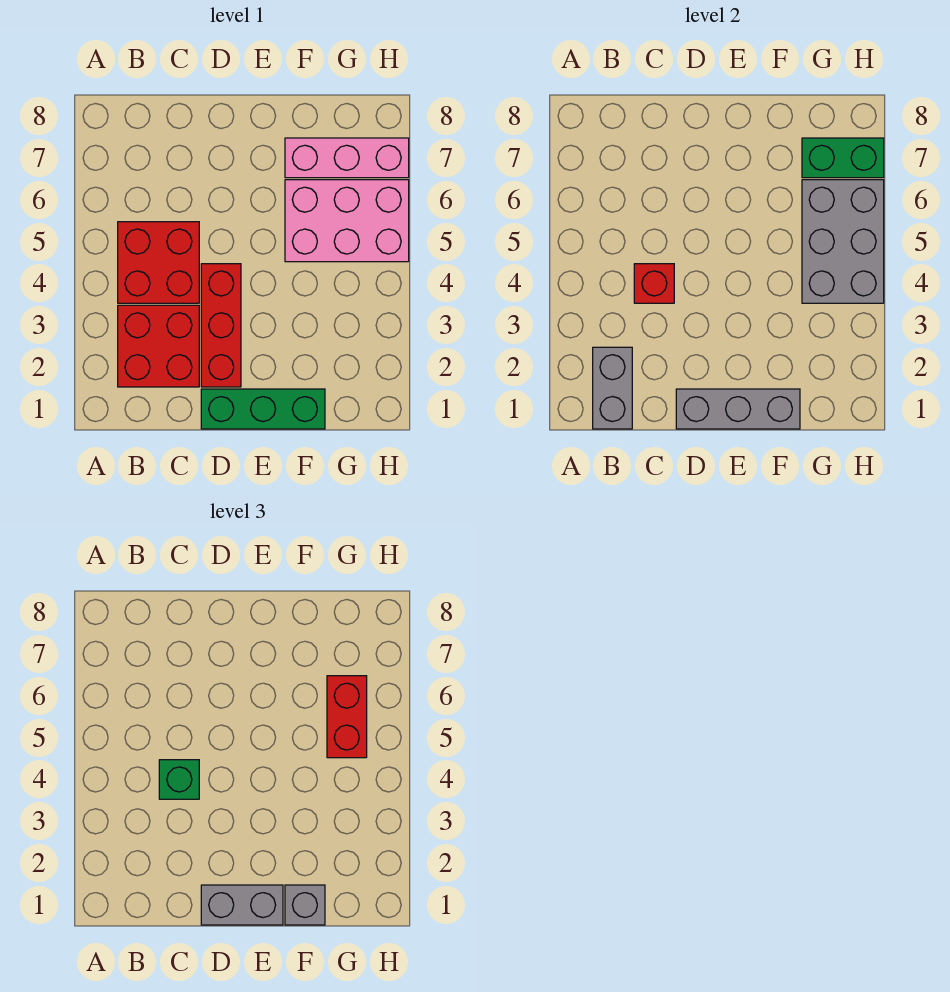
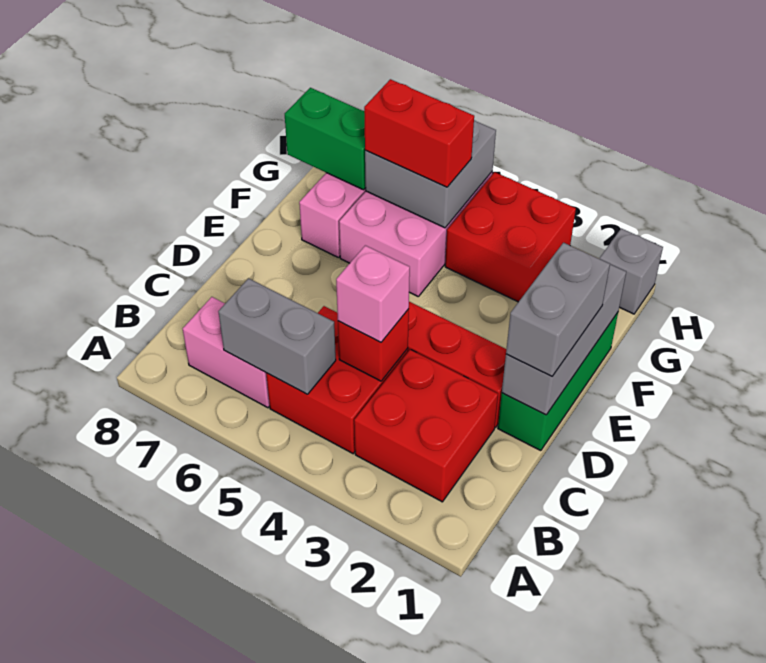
grey 1x2 brick [593,347,632,429] -> grey 1x2 brick moved to [218,278,336,394]
none -> pink 1x2 brick [183,297,270,408]
green 1x1 brick [159,760,199,799] -> pink 1x1 brick [336,245,410,342]
grey 1x1 brick [285,885,325,925] -> grey 1x1 brick moved to [600,228,663,314]
none -> red 2x2 brick [445,172,576,302]
grey 2x3 brick [802,180,884,303] -> grey 2x2 brick [365,120,496,228]
green 1x2 brick [802,138,884,178] -> green 1x2 brick turned to [285,88,366,190]

